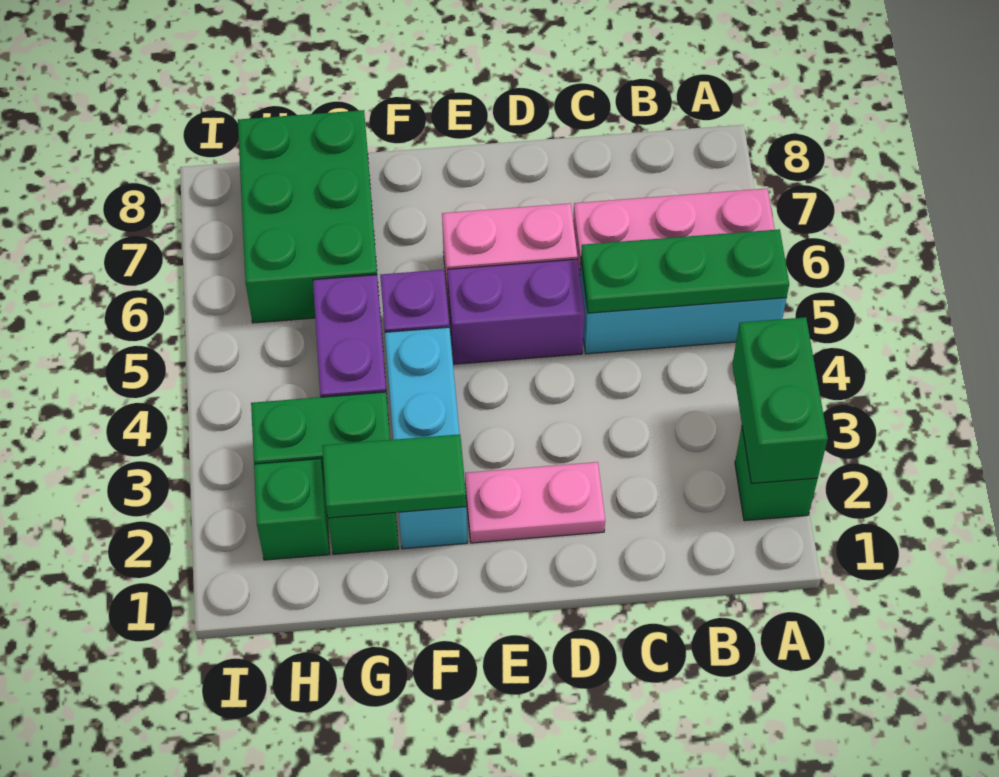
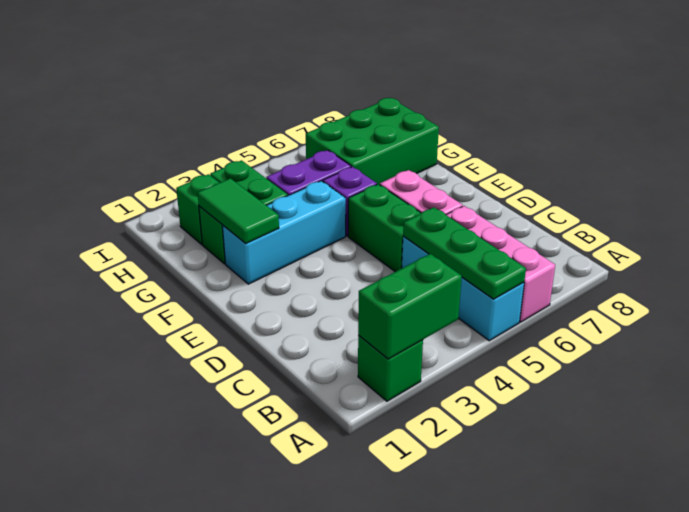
pink 1x2 plate [465,462,605,543] -> none
purple 1x2 brick [447,259,585,364] -> green 1x2 brick [348,184,421,272]

